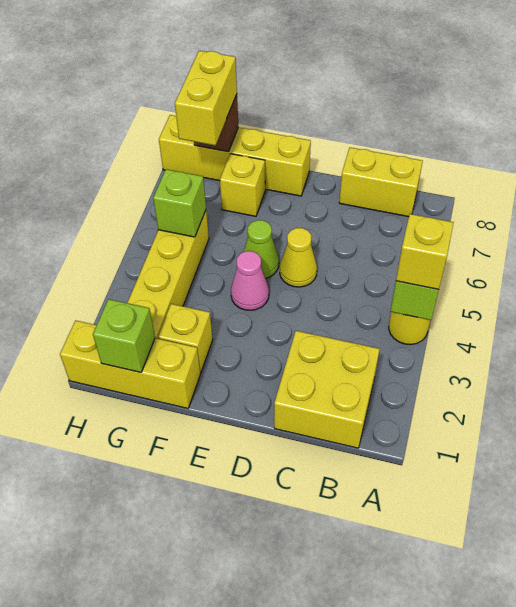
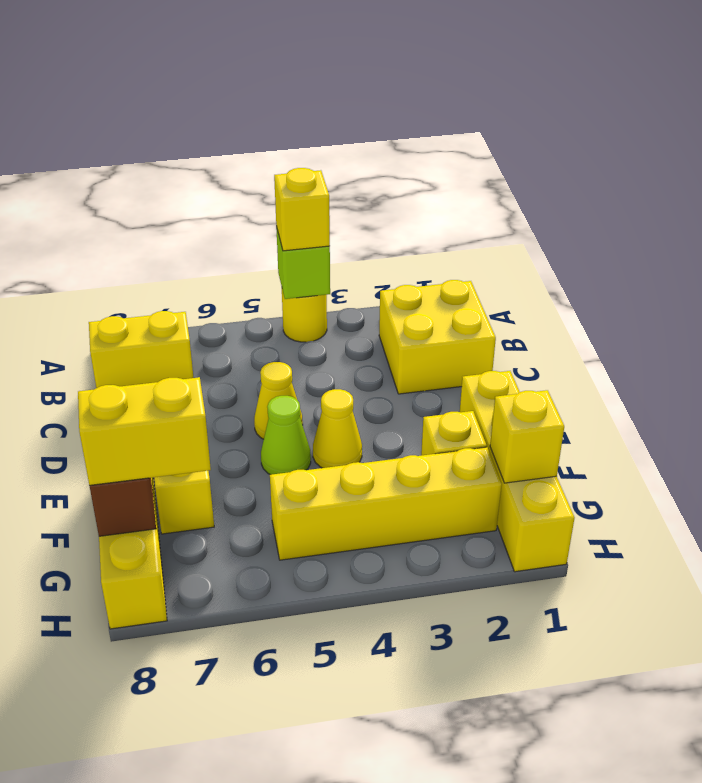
yellow 1x2 brick [339,147,423,217] -> yellow 1x2 brick turned to [89,311,194,388]
pink 1x1 cone [231,251,269,310] -> yellow 1x1 cone [313,389,362,468]
yellow 1x3 brick [60,320,200,408] -> yellow 1x4 brick [460,371,574,572]
lime 1x1 brick [93,299,155,372] -> yellow 1x1 brick [490,390,564,483]
lime 1x1 brick [153,169,206,237] -> none

